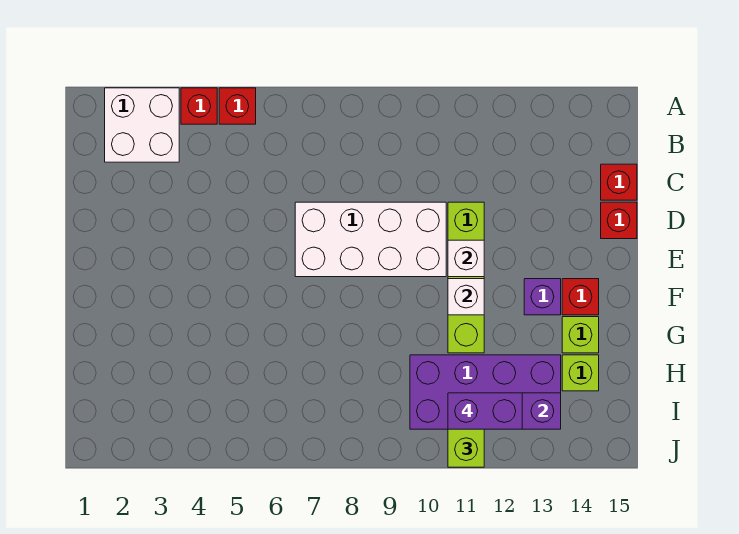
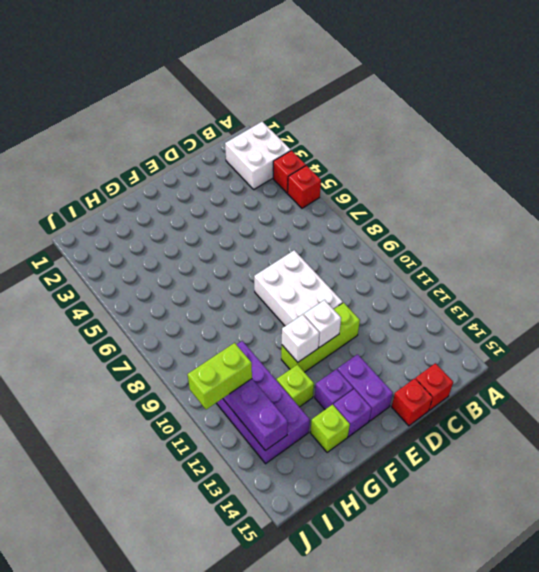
white 2x4 brick [295,202,446,277] -> white 2x3 brick [254,250,343,326]
lime 1x4 brick [448,202,484,353] -> lime 1x3 brick [281,303,360,372]
red 1x1 brick [562,279,599,315] -> purple 1x1 brick [334,389,372,436]
lime 1x1 brick [562,355,599,391] -> lime 1x1 brick moved to [277,364,314,407]
purple 1x2 brick [448,393,522,429] -> purple 1x2 brick moved to [337,354,393,421]

